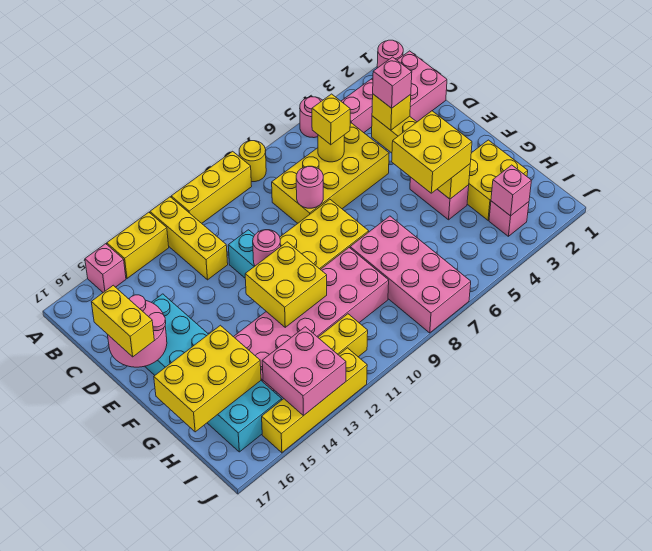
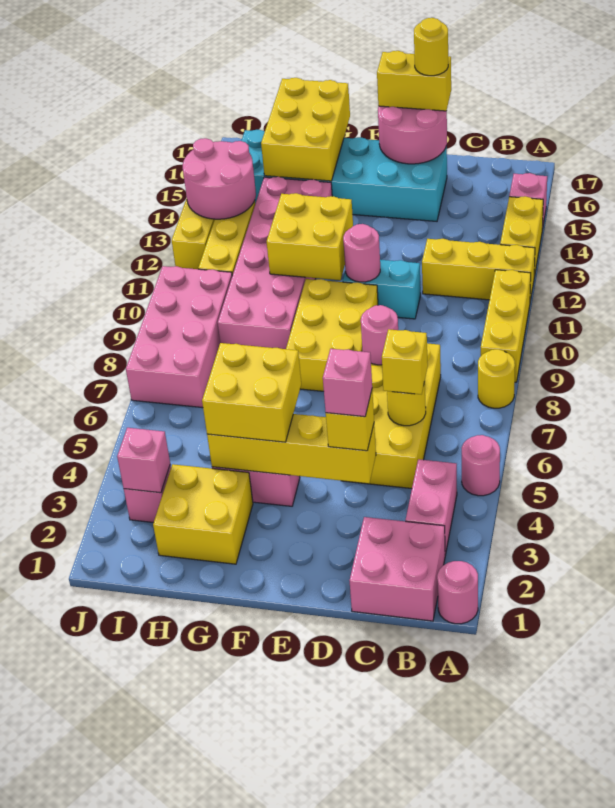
none -> yellow 1x1 round brick [414,18,448,76]
pink 2x4 brick [350,216,471,333] -> pink 2x4 brick turned to [126,266,232,408]
pink 2x2 brick [262,327,346,416] -> pink 2x2 round brick [183,138,256,219]

